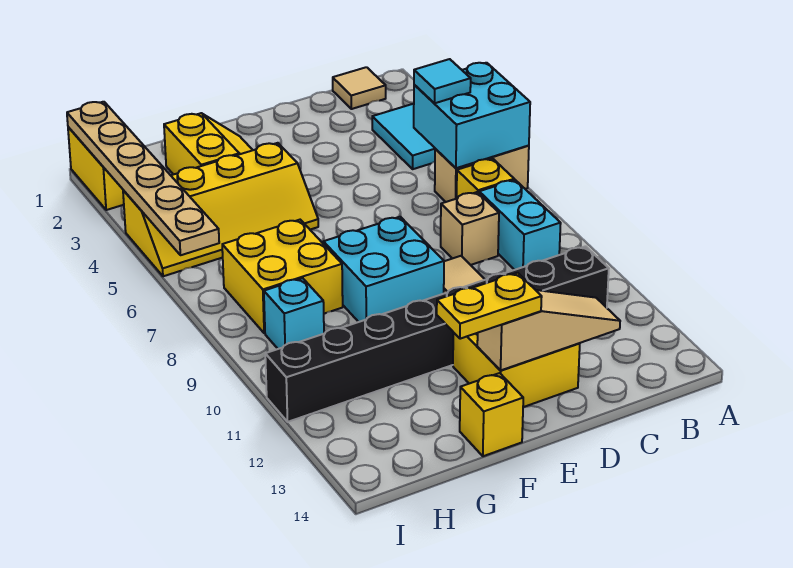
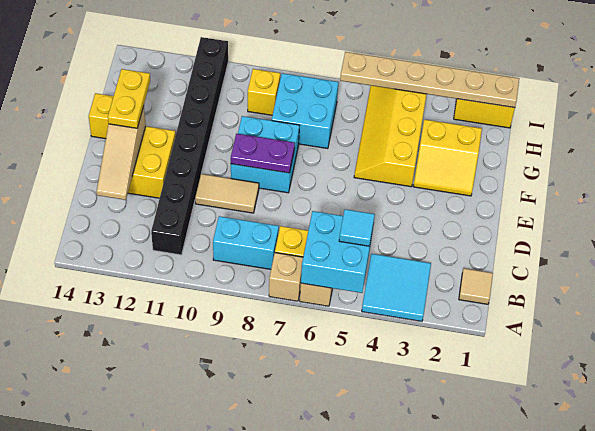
tan 1x1 brick [441,192,499,265] -> tan 1x1 brick moved to [269,253,303,301]
none -> purple 1x2 plate [231,134,295,173]
yellow 2x2 brick [222,220,343,333] -> cyan 2x2 brick [272,73,338,149]
cyan 1x1 brick [264,278,324,349] -> yellow 1x1 brick [248,69,280,115]

